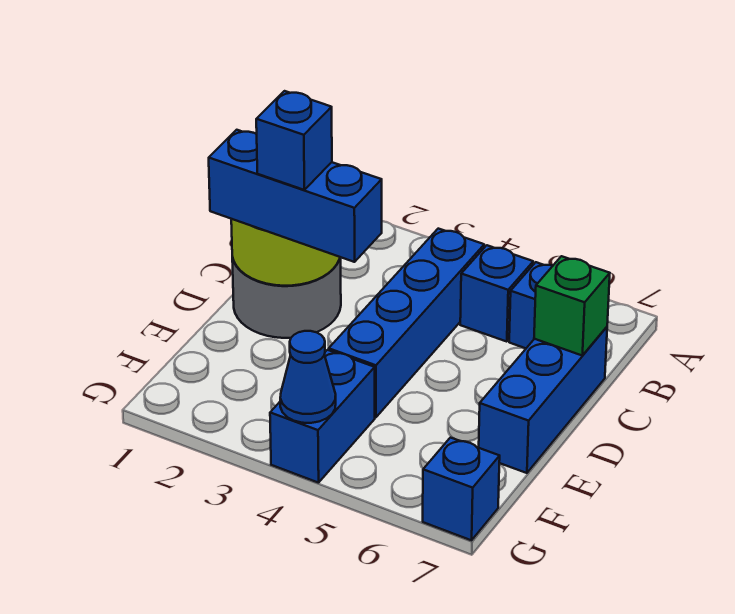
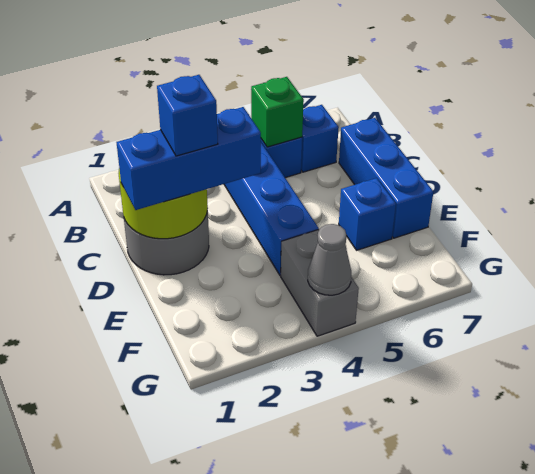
green 1x1 brick [534,256,610,356] -> green 1x1 brick moved to [251,77,304,147]
blue 1x2 brick [270,350,375,483] -> grey 1x2 brick [281,229,359,336]
blue 1x1 cone [280,331,336,423] -> grey 1x1 cone [308,224,351,295]
blue 1x1 brick [423,438,500,540] -> blue 1x1 brick moved to [339,178,396,250]

